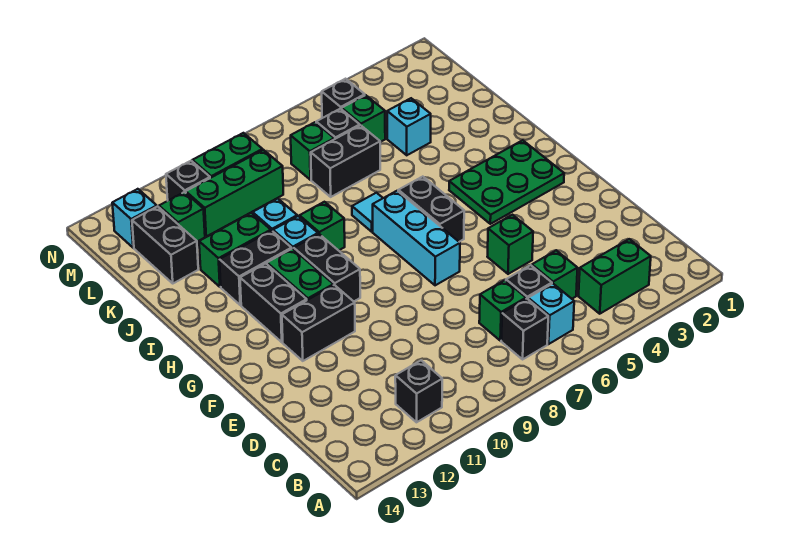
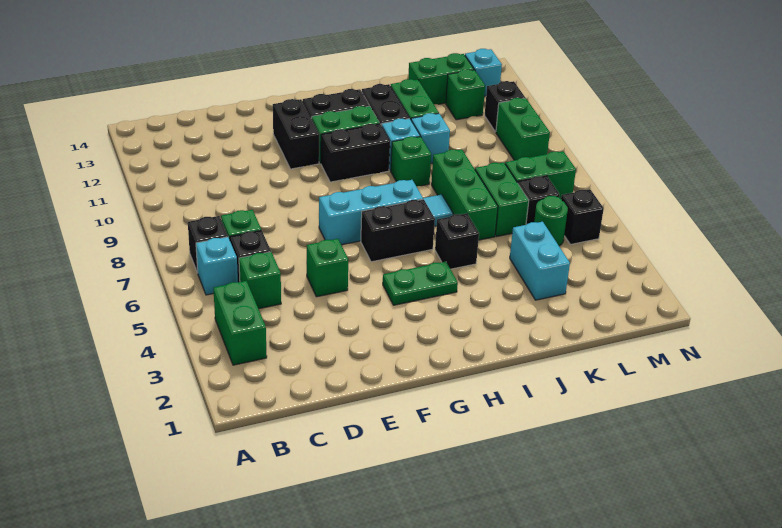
black 1x1 brick [395,360,442,422] -> black 1x1 brick moved to [435,214,479,269]
green 2x3 plate [449,140,564,224] -> green 1x2 plate [383,262,458,305]
cyan 1x1 brick [387,98,431,155] -> cyan 1x2 brick [510,222,570,300]
black 1x2 brick [311,125,380,197] -> green 1x2 brick [475,162,529,237]
black 1x2 brick [132,206,198,283] -> green 1x2 brick [408,53,474,104]
green 1x1 brick [342,95,385,142] -> green 1x1 round brick [534,196,568,246]
green 1x1 brick [291,122,334,180] -> green 1x2 brick [505,151,576,199]
green 1x3 brick [186,150,283,236] -> green 1x3 brick moved to [431,149,498,240]

